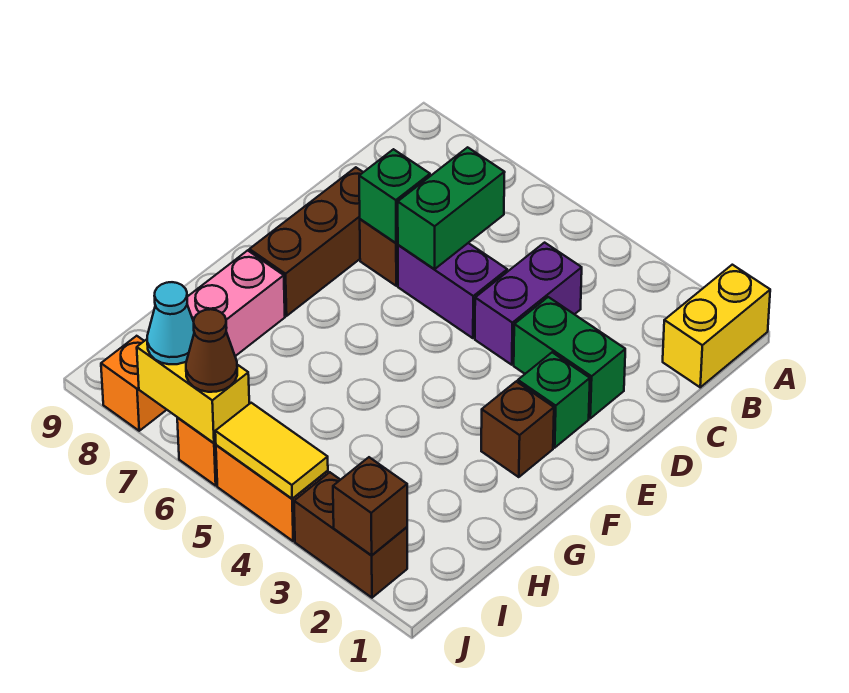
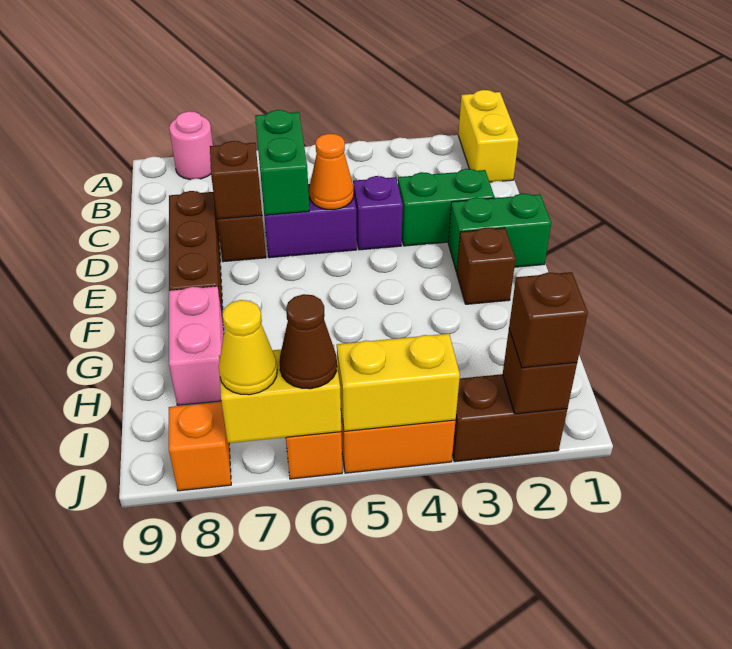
none -> pink 1x1 round brick [169,111,213,180]
purple 1x2 brick [475,243,582,365] -> purple 1x1 brick [353,176,403,250]
none -> orange 1x1 cone [309,134,354,210]
green 1x1 brick [359,149,430,243] -> brown 1x1 brick [210,141,262,219]
green 1x1 brick [518,352,590,448] -> green 1x2 brick [448,193,551,272]
none -> brown 1x1 brick [509,272,588,368]
yellow 1x2 tile [215,403,328,499] -> yellow 1x2 brick [337,334,460,431]
cyan 1x1 cone [147,282,194,364] -> yellow 1x1 cone [219,300,277,395]

